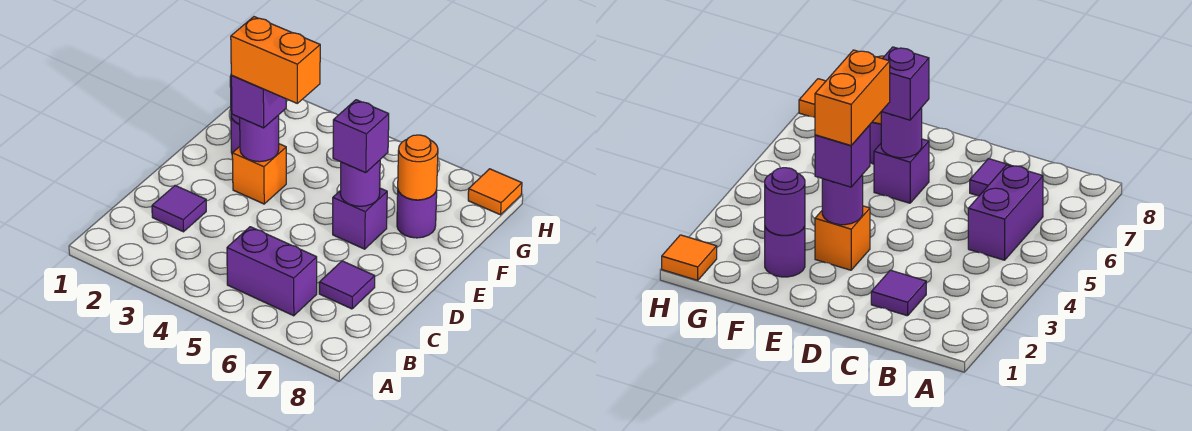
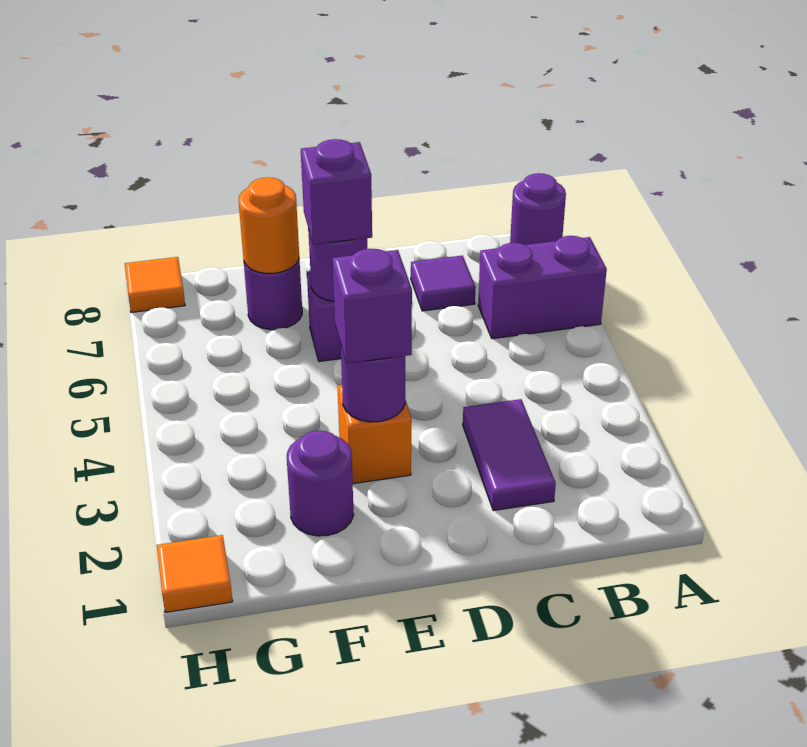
purple 1x2 brick [227,227,317,316] -> purple 1x2 brick turned to [478,236,607,339]
purple 1x1 tile [152,186,206,232] -> purple 1x2 tile [463,399,556,511]
orange 1x2 brick [231,17,320,103] -> none
purple 1x1 round brick [765,168,805,235] -> purple 1x1 round brick moved to [510,173,566,245]

